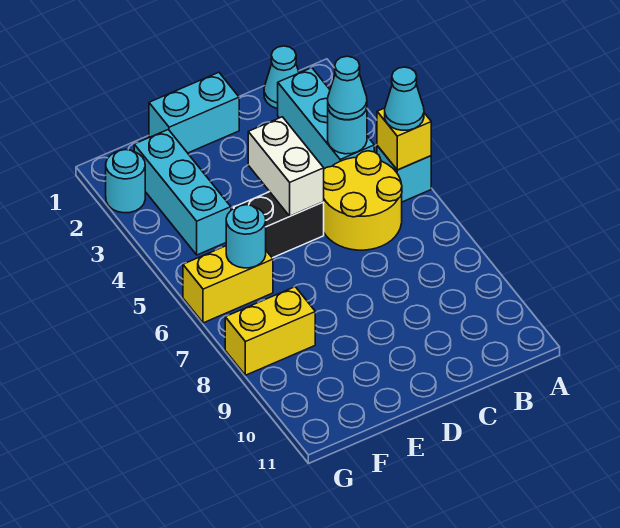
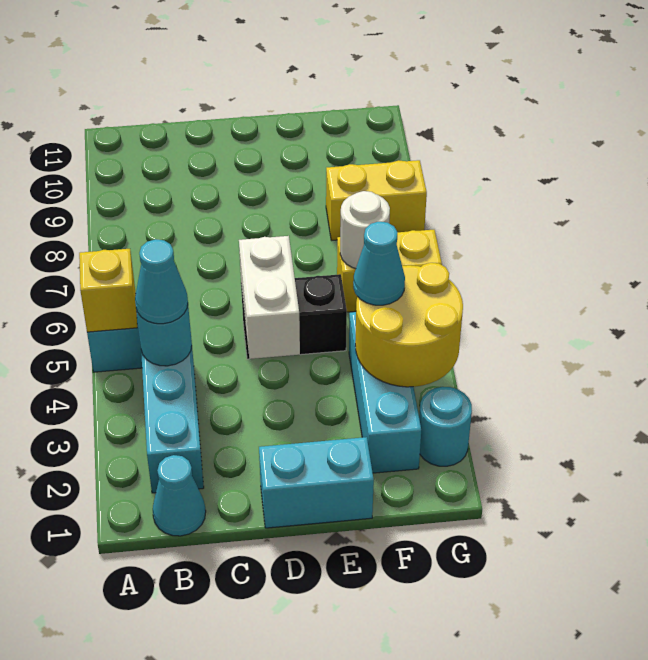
cyan 1x1 cone [385,67,424,130] -> cyan 1x1 cone moved to [353,222,405,305]
yellow 2x2 round brick [324,151,402,250] -> yellow 2x2 round brick moved to [355,263,463,387]
cyan 1x1 round brick [226,205,266,268] -> white 1x1 round brick [340,191,390,269]

